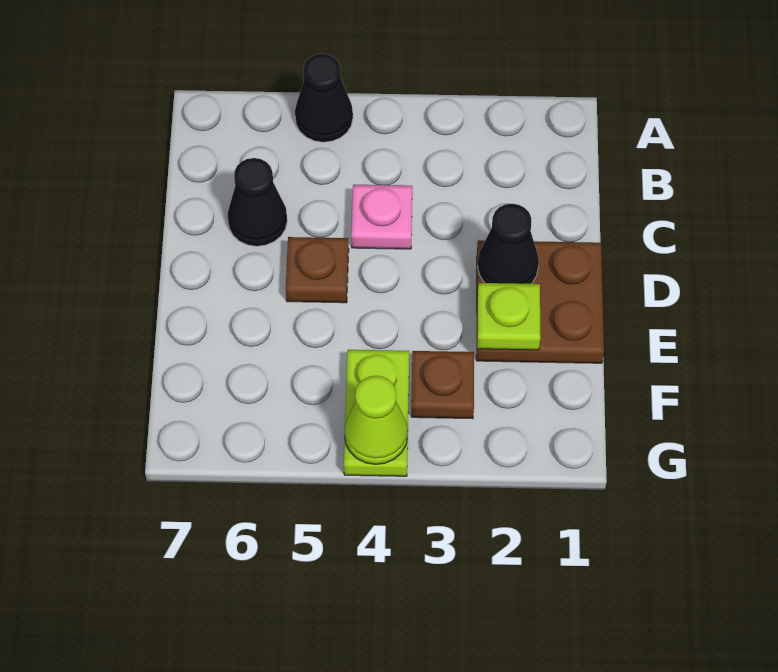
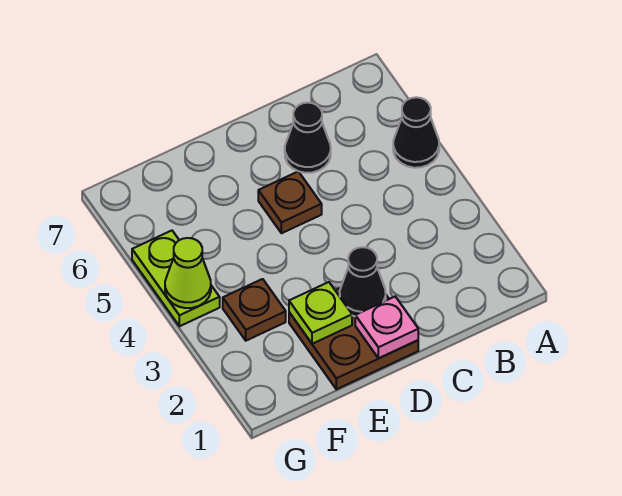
pink 1x1 plate [351,185,412,249] -> pink 1x1 plate moved to [355,297,418,358]
lime 1x2 plate [344,350,409,476] -> lime 1x2 plate turned to [132,231,220,326]

